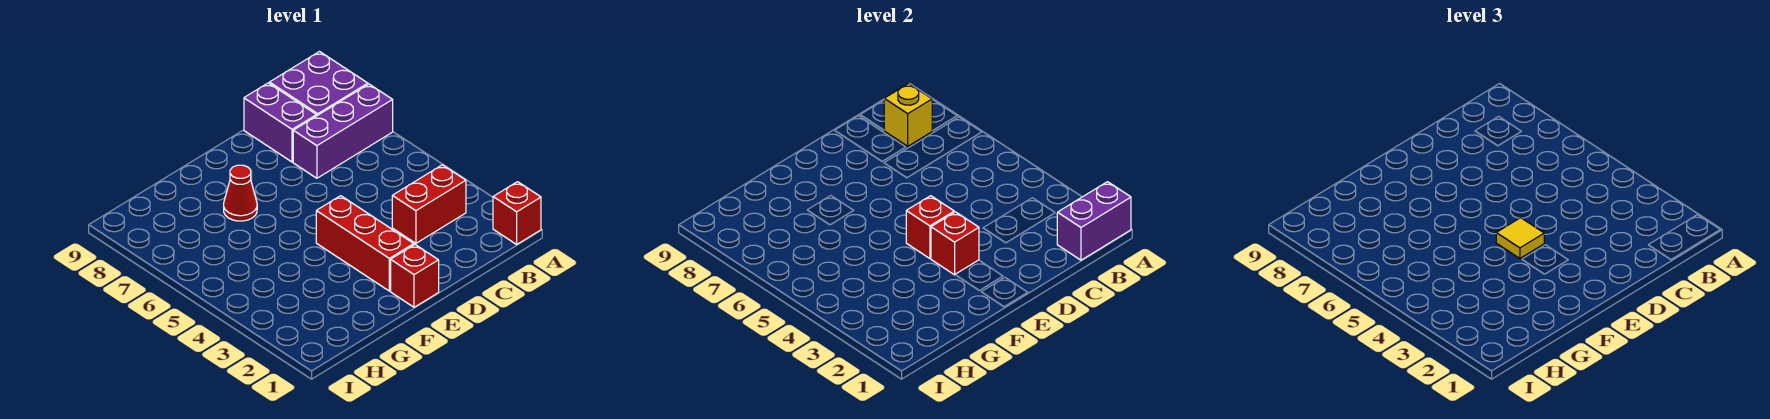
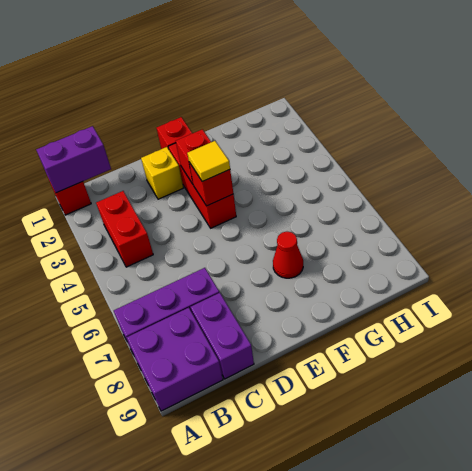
red 1x2 brick [392,165,466,243] -> red 1x2 brick turned to [96,191,153,267]
yellow 1x1 brick [884,84,932,146] -> yellow 1x1 brick moved to [141,147,183,199]

